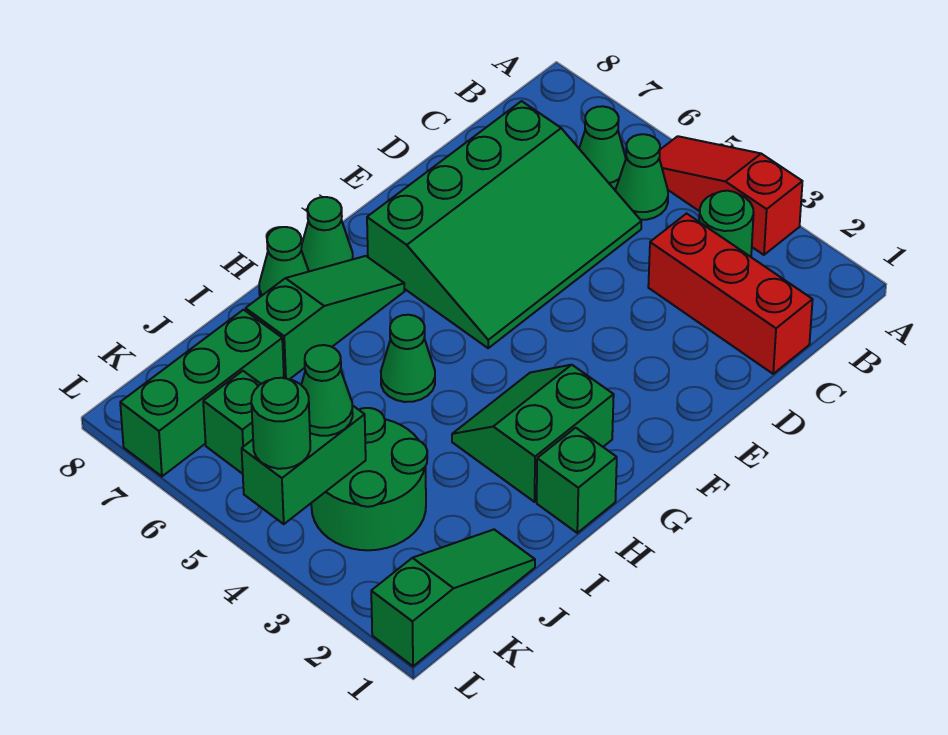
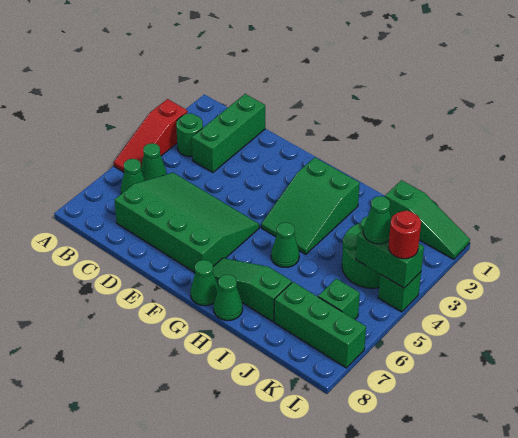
red 1x3 brick [648,213,813,374] -> green 1x3 brick [192,94,265,173]
green 2x2 slope [452,365,614,502] -> green 2x3 slope [261,157,360,254]
green 1x1 brick [537,428,617,533] -> green 1x1 brick moved to [378,272,421,312]
green 1x3 slope [371,530,535,666] -> green 1x3 slope turned to [385,180,470,259]
green 1x1 round brick [251,378,310,469] -> red 1x1 round brick [389,211,421,259]

